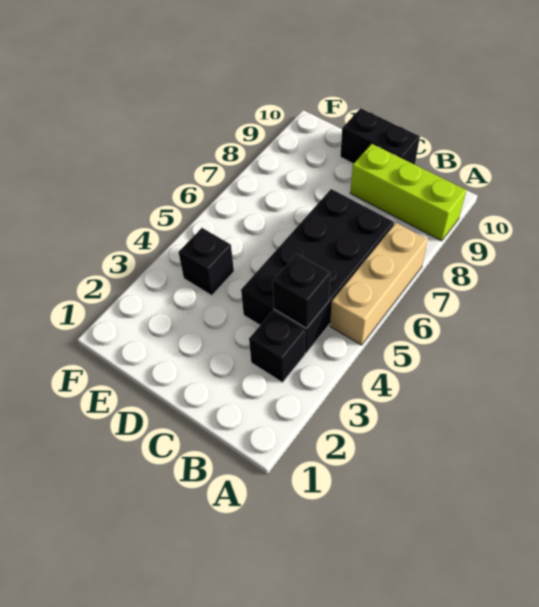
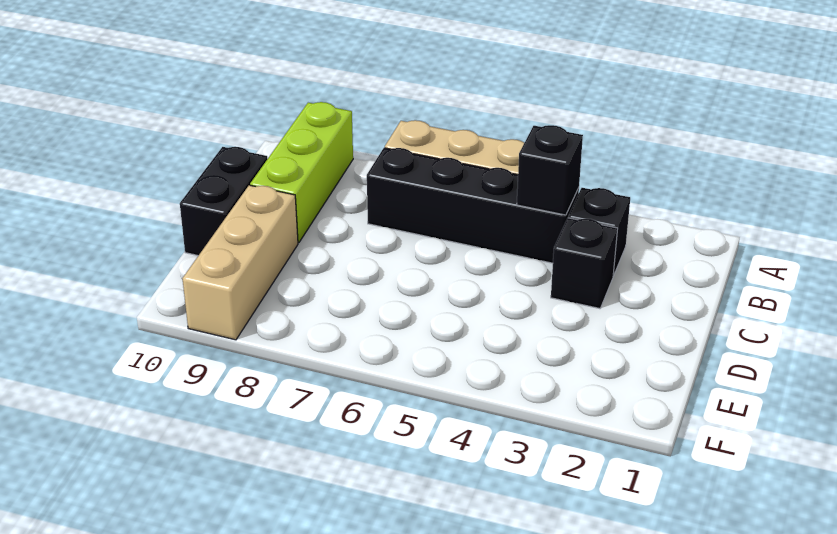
black 2x4 brick [241,189,394,353] -> black 1x4 brick [367,148,579,263]
none -> tan 1x3 brick [182,185,298,340]
black 1x1 brick [179,228,234,295] -> black 1x1 brick moved to [551,218,618,309]

